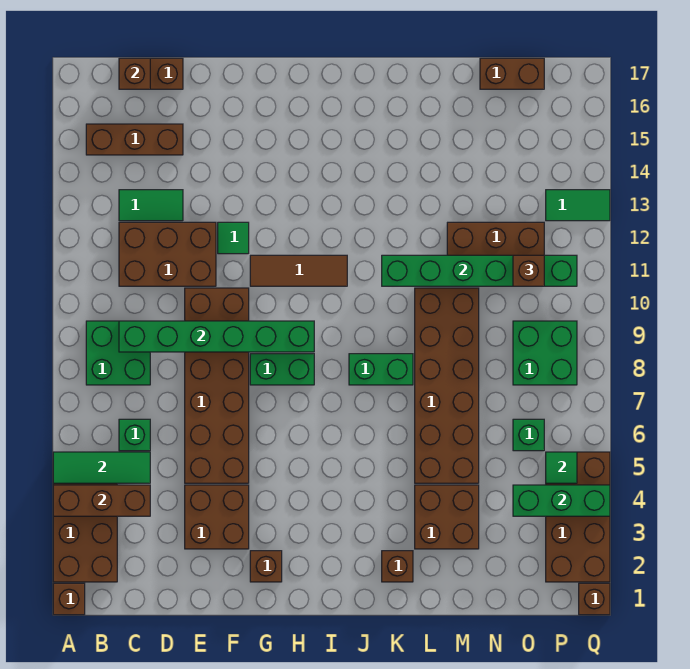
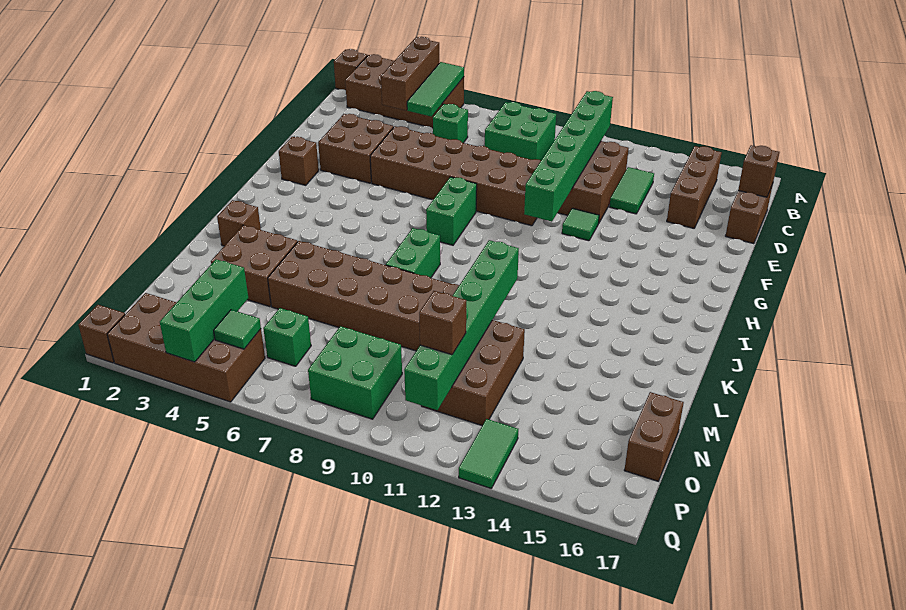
green 1x6 brick [119,321,314,352] -> green 1x6 brick moved to [524,91,613,222]
brown 1x3 tile [250,255,347,286] -> none

